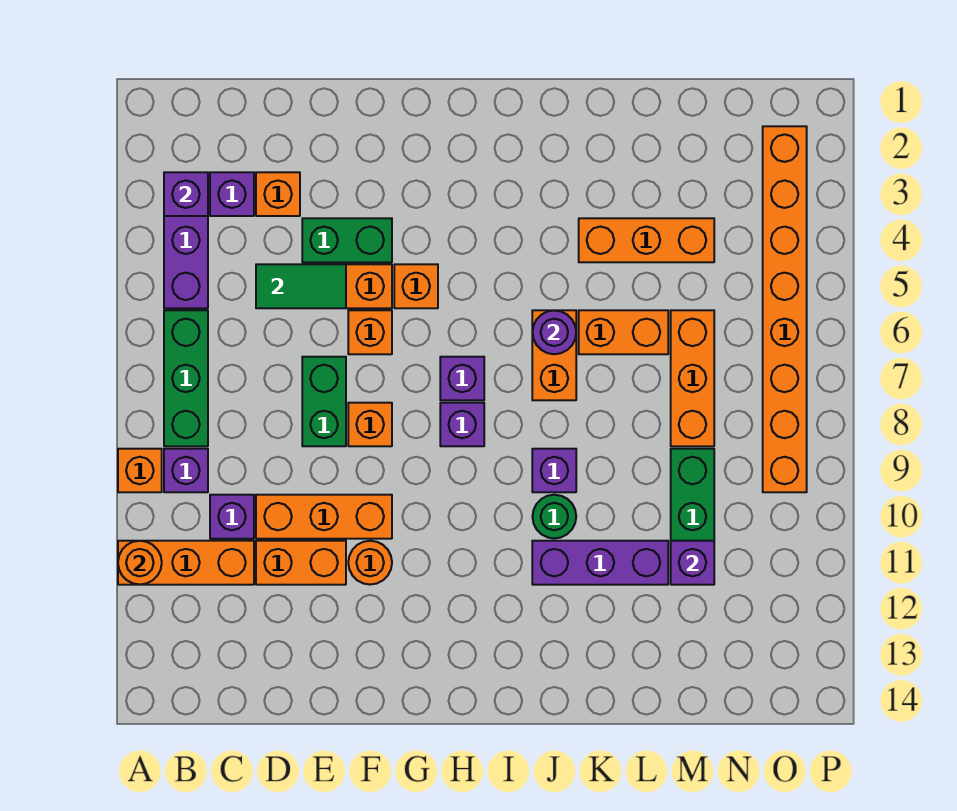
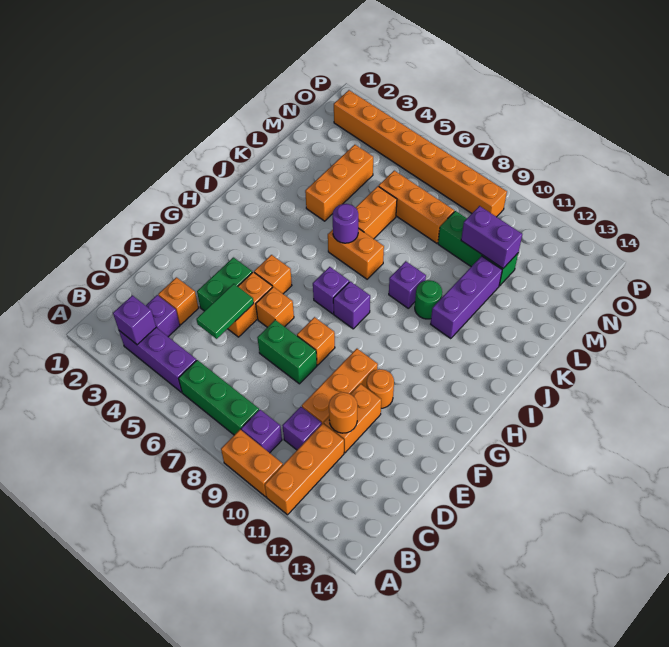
orange 1x1 brick [118,449,162,492] -> orange 1x2 brick [221,430,283,497]
orange 1x1 round brick [118,541,162,585] -> orange 1x1 round brick moved to [329,392,357,433]
purple 1x1 brick [671,541,714,585] -> purple 1x2 brick [461,206,522,268]

